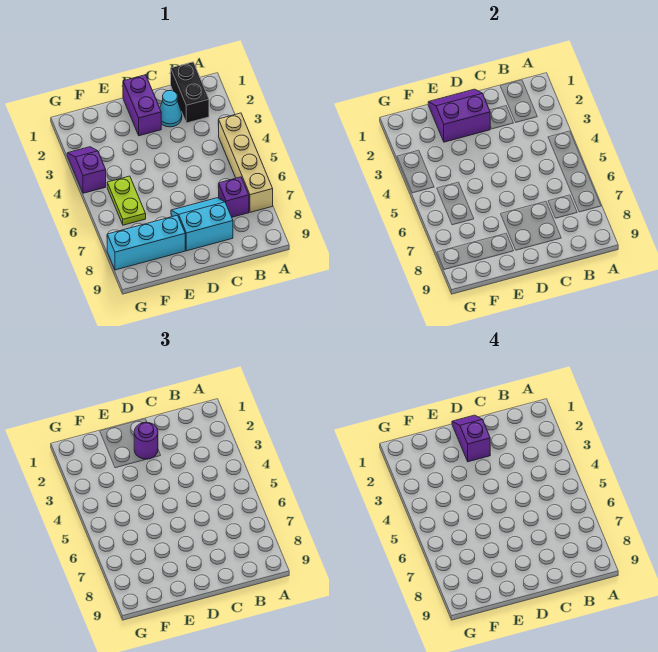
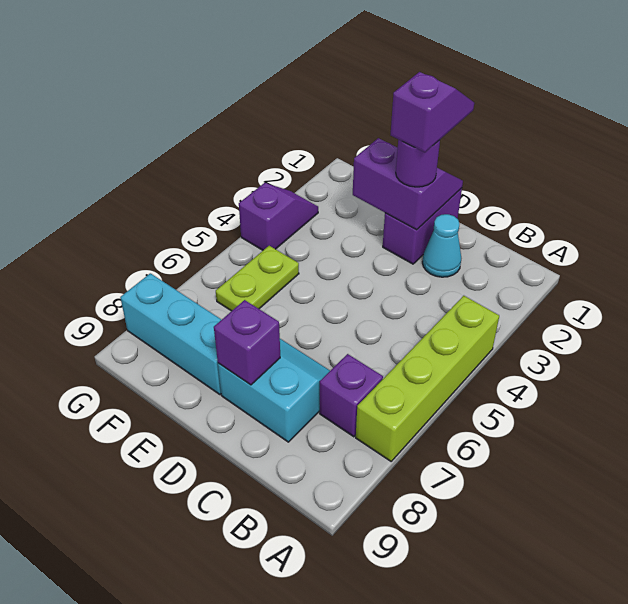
tan 1x4 brick [218,113,273,212] -> lime 1x4 brick [356,296,499,461]
black 1x2 brick [171,62,209,123] -> none
none -> purple 1x1 brick [214,300,280,385]

